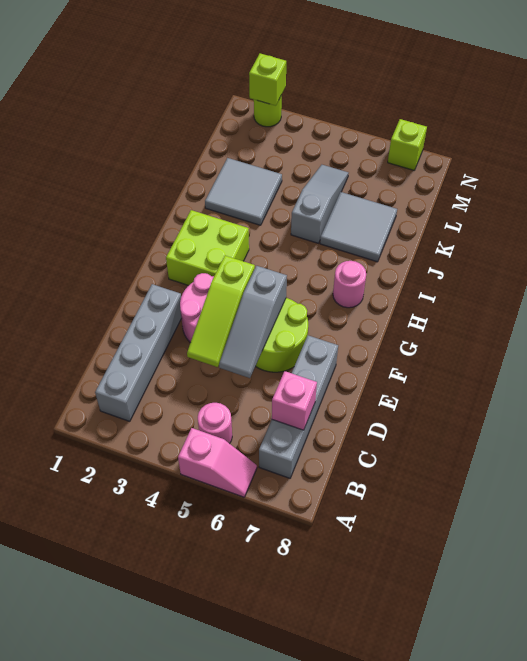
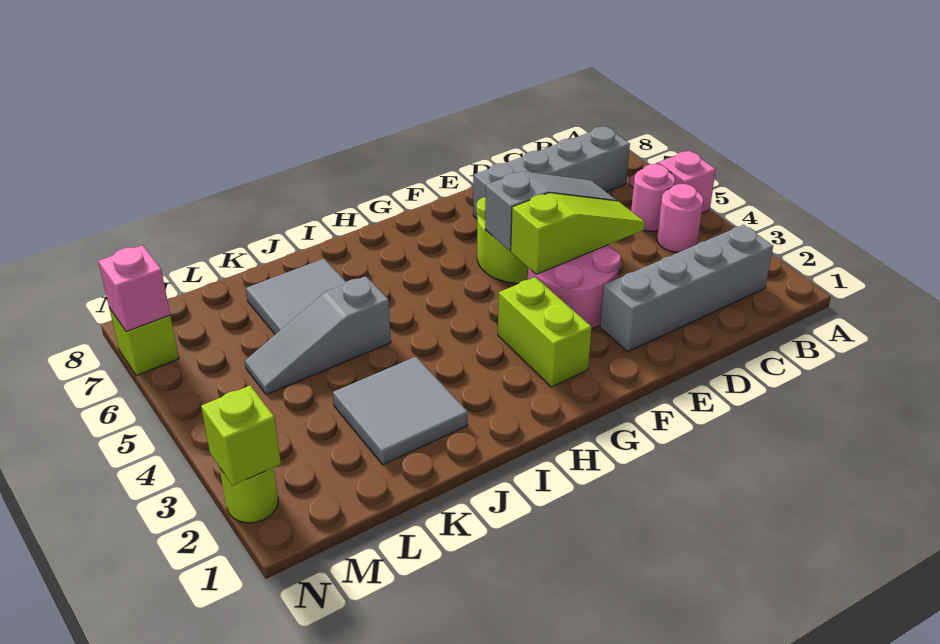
pink 1x1 brick [272,371,317,430] -> pink 1x1 brick moved to [98,245,170,332]
lime 2x2 brick [166,210,249,286] -> lime 1x2 brick [498,277,592,387]
pink 1x1 round brick [333,261,366,308] -> pink 1x1 round brick moved to [657,184,703,252]

